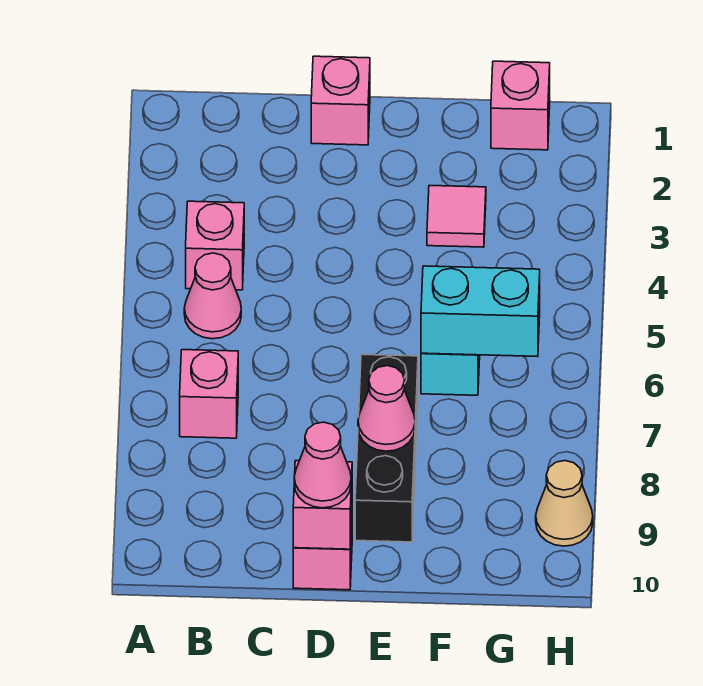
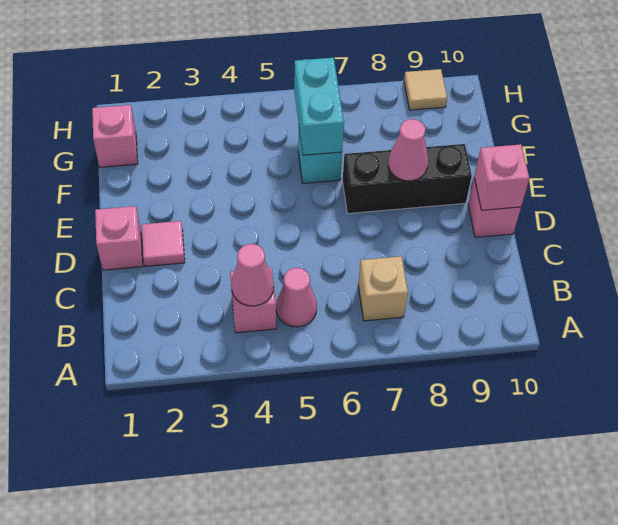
pink 1x1 brick [180,350,238,438] -> tan 1x1 brick [358,256,408,321]
pink 1x1 cone [294,422,351,508] -> pink 1x1 cone moved to [231,244,274,306]
pink 1x1 tile [427,185,486,247] -> pink 1x1 tile moved to [142,221,185,266]
tan 1x1 cone [536,461,593,546] -> tan 1x1 tile [404,69,447,110]

